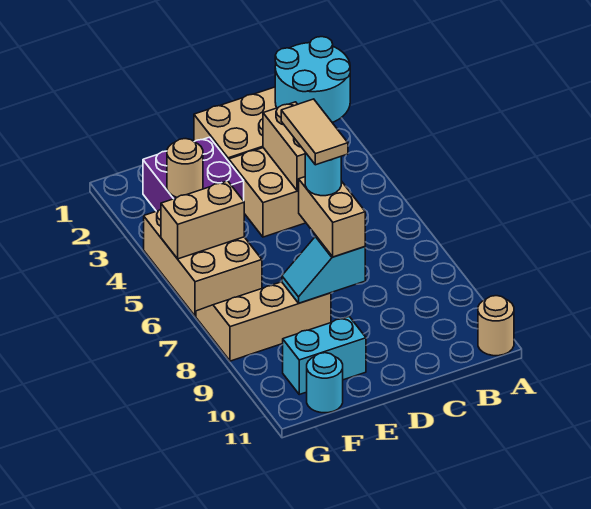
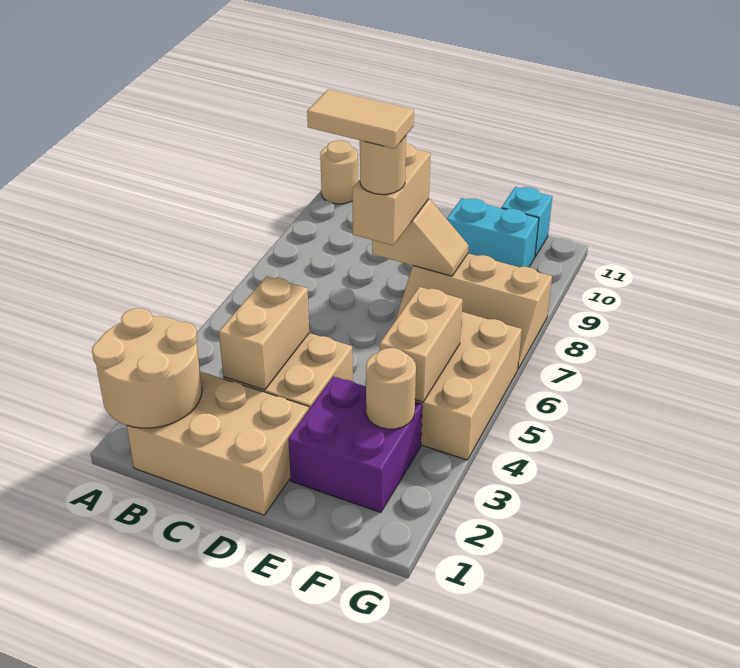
cyan 2x2 round brick [275,37,350,123] -> tan 2x2 round brick [92,308,202,428]
tan 1x2 tile [281,99,348,165] -> tan 1x2 tile turned to [307,90,414,149]
cyan 1x1 round brick [305,152,341,196] -> tan 1x1 round brick [360,136,406,194]
cyan 1x2 slope [282,236,365,303] -> tan 1x2 slope [372,199,469,276]
tan 1x2 brick [161,181,244,259] -> tan 1x2 brick turned to [380,287,463,402]
cyan 1x1 round brick [307,353,343,413] -> cyan 1x1 brick [501,187,552,257]

